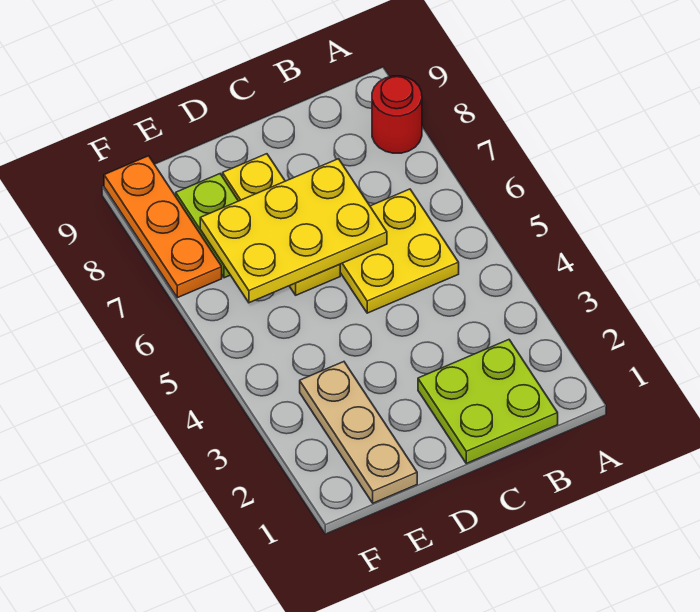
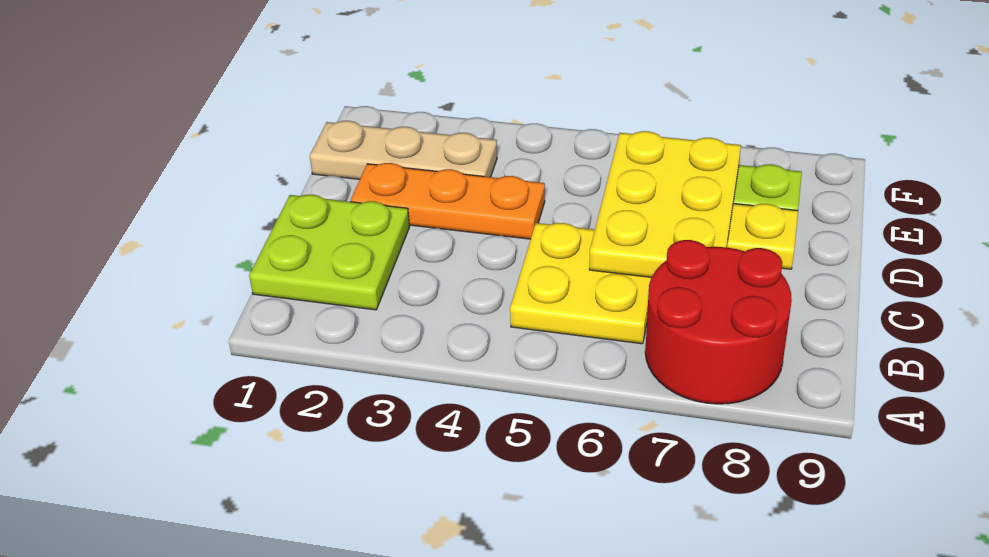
red 1x1 round brick [372,76,422,153] -> red 2x2 round brick [645,240,792,404]
orange 1x3 plate [104,156,222,298] -> orange 1x3 plate moved to [351,163,545,239]

